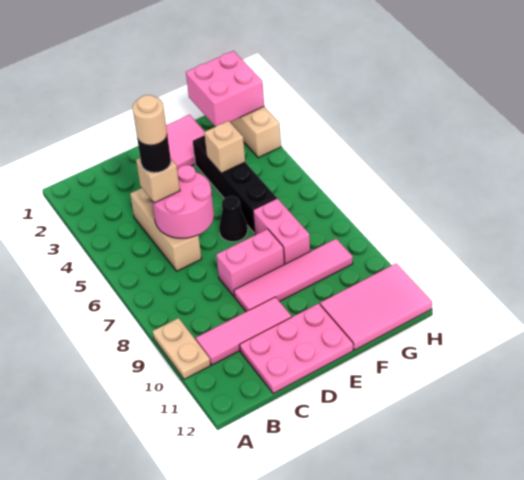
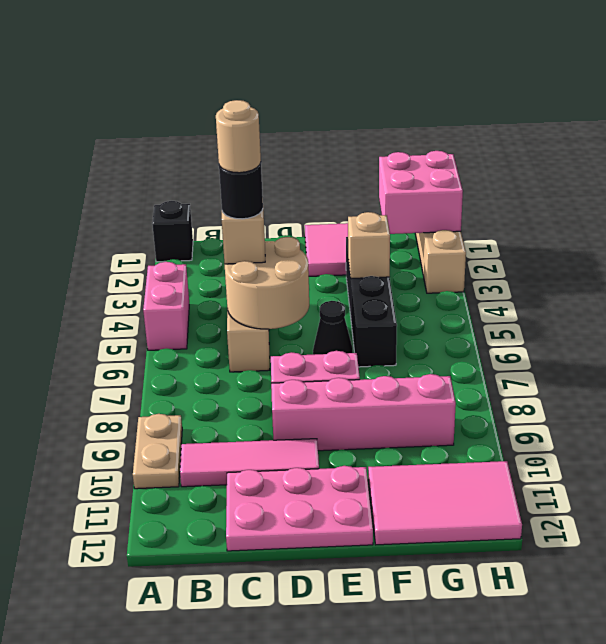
none -> black 1x1 brick [152,201,193,262]
pink 2x2 round brick [152,165,214,238] -> tan 2x2 round brick [225,237,309,329]
pink 1x4 tile [234,239,353,312] -> pink 1x4 brick [271,374,456,451]
pink 1x2 brick [253,198,310,264] -> pink 1x2 brick moved to [143,262,189,350]

